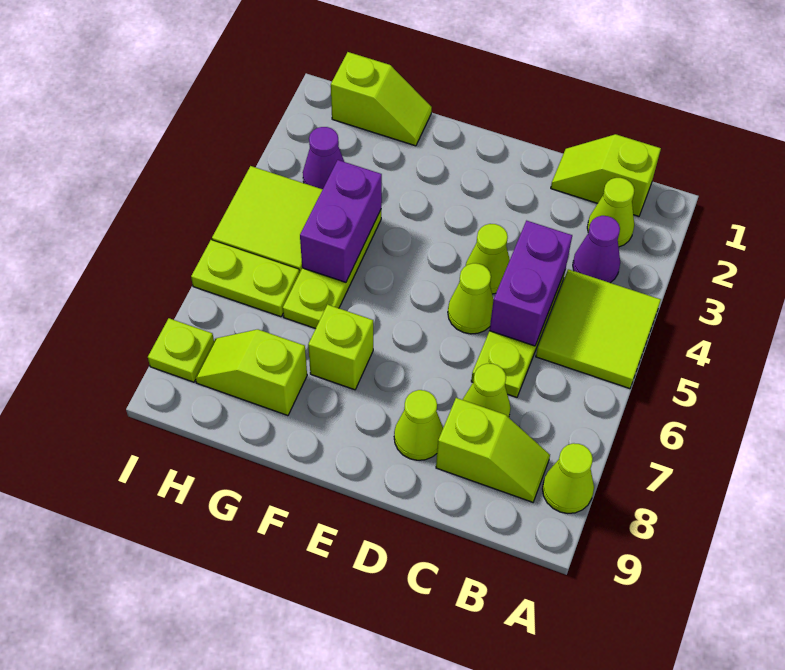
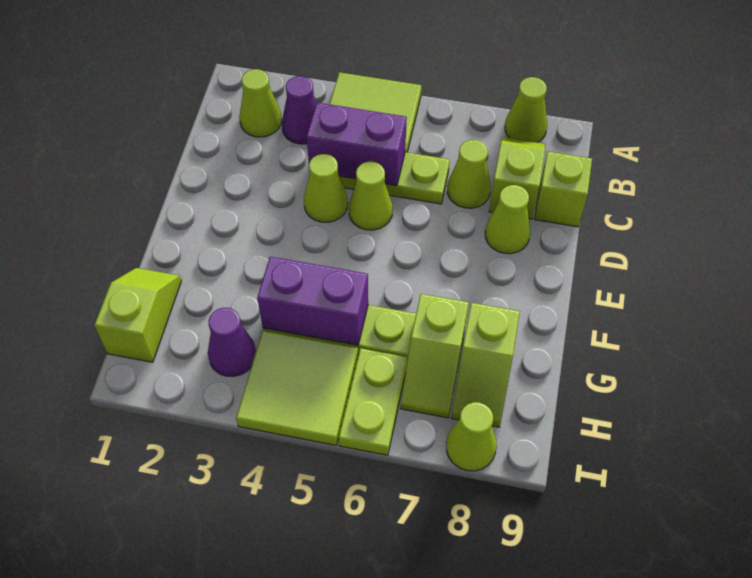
lime 1x2 slope [551,134,661,216] -> lime 1x2 slope moved to [400,294,469,418]
lime 1x1 brick [308,305,373,390] -> lime 1x1 brick moved to [535,152,592,227]
lime 1x1 plate [148,318,214,382] -> lime 1x1 cone [446,402,497,471]

